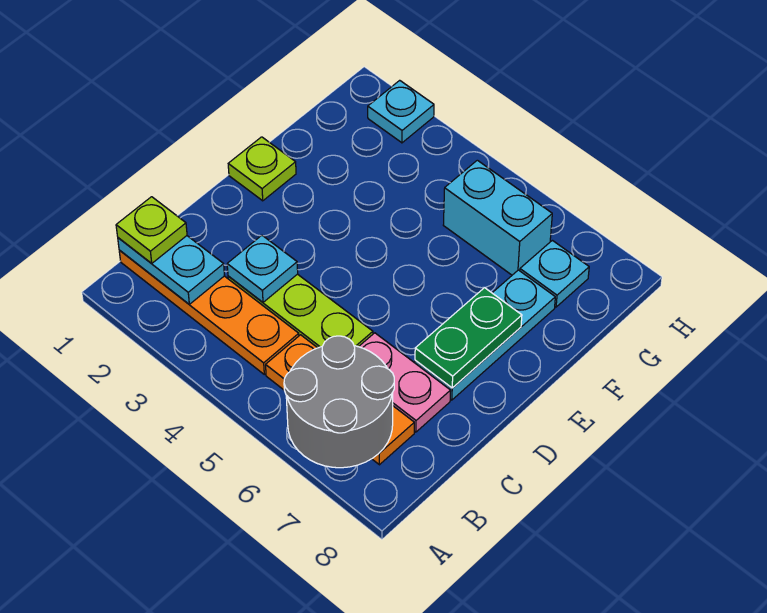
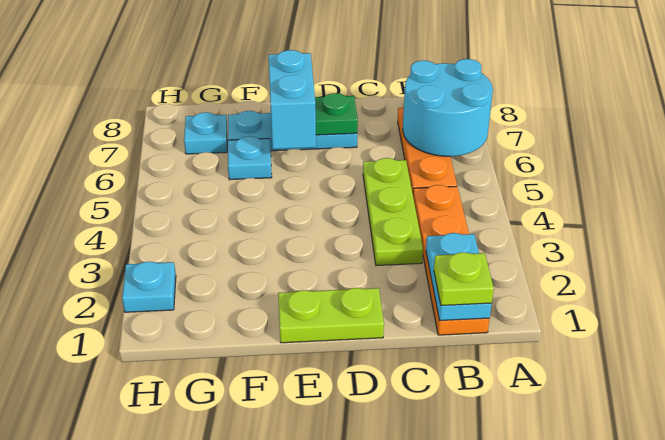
grey 2x2 round brick [284,336,394,468] -> cyan 2x2 round brick [403,59,493,156]
cyan 1x1 plate [227,235,298,302] -> cyan 1x1 plate moved to [228,136,272,180]
pink 1x2 plate [359,333,451,432] -> none
lime 1x1 plate [228,137,296,201] -> lime 1x2 plate [278,288,384,343]
cyan 1x2 brick [443,160,552,275] -> cyan 1x2 brick moved to [269,50,316,149]

